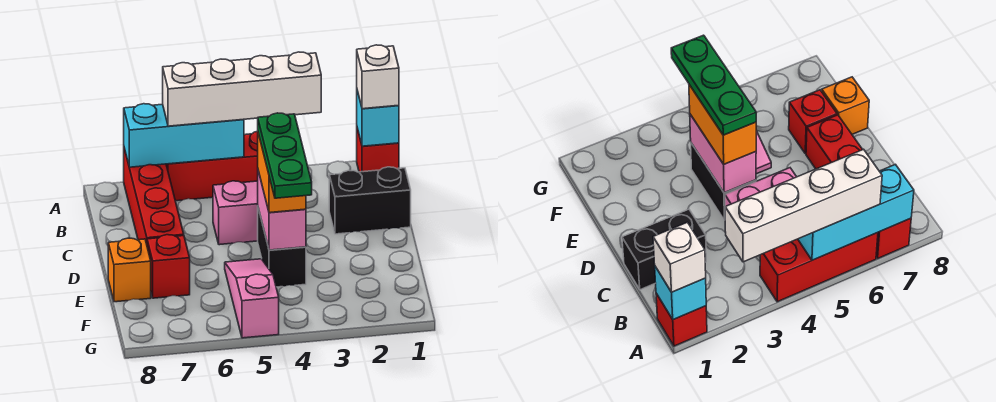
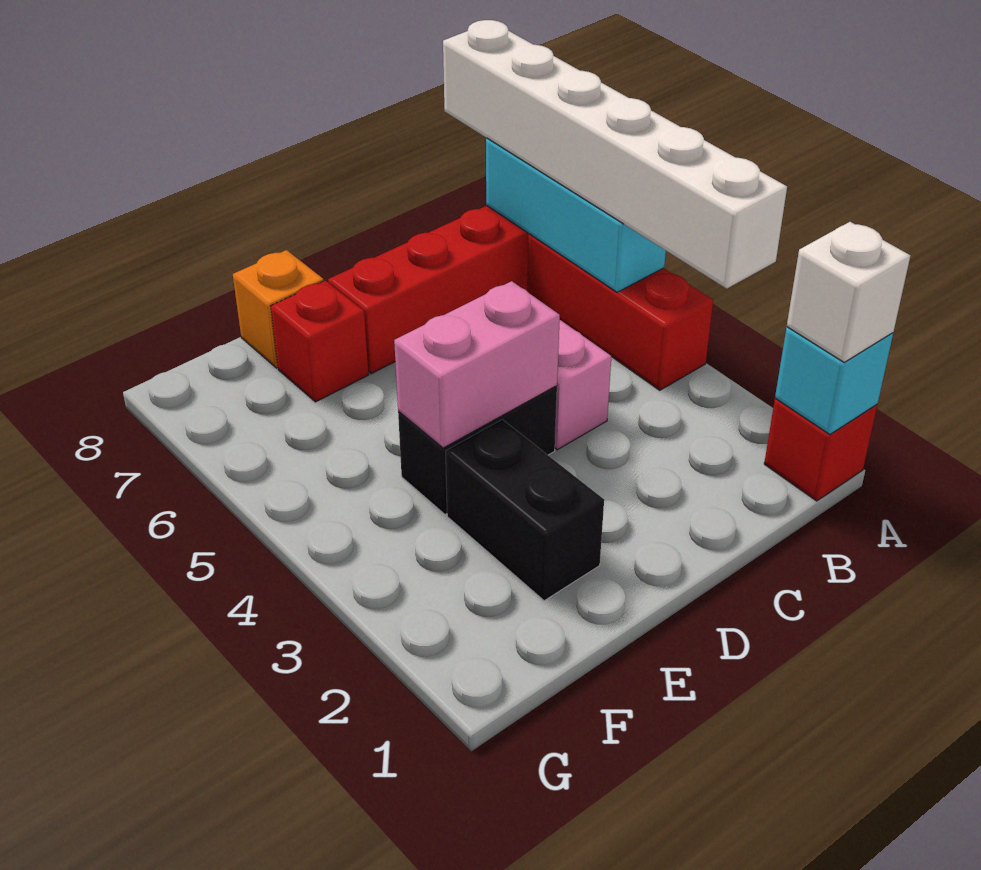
white 1x4 brick [163,52,321,126] -> white 1x6 brick [443,20,787,288]
black 1x2 brick [329,167,411,234] -> black 1x2 brick moved to [446,420,604,601]
orange 1x2 brick [258,133,306,213] -> none
green 1x3 plate [258,113,312,198] -> none
pink 1x3 slope [225,259,279,338] -> none

